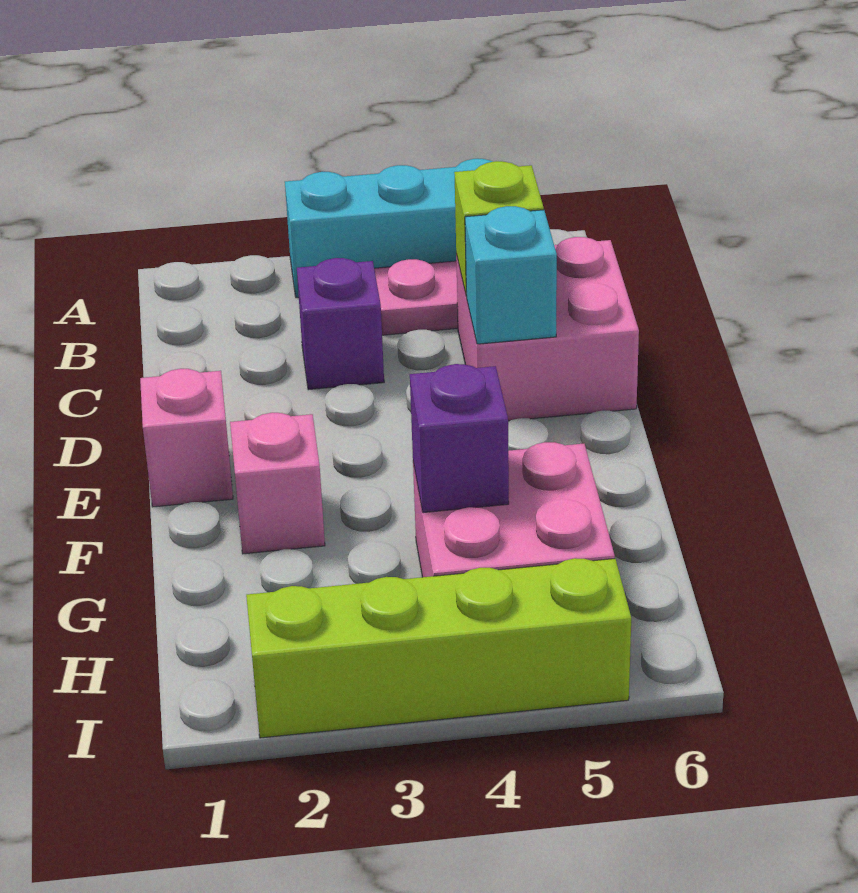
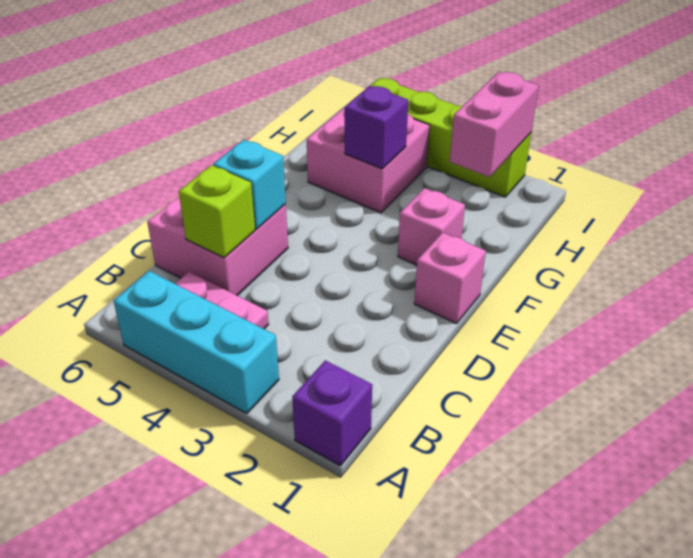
purple 1x1 brick [297,258,384,390] -> purple 1x1 brick moved to [292,360,372,466]
none -> pink 1x2 brick [450,72,539,177]

